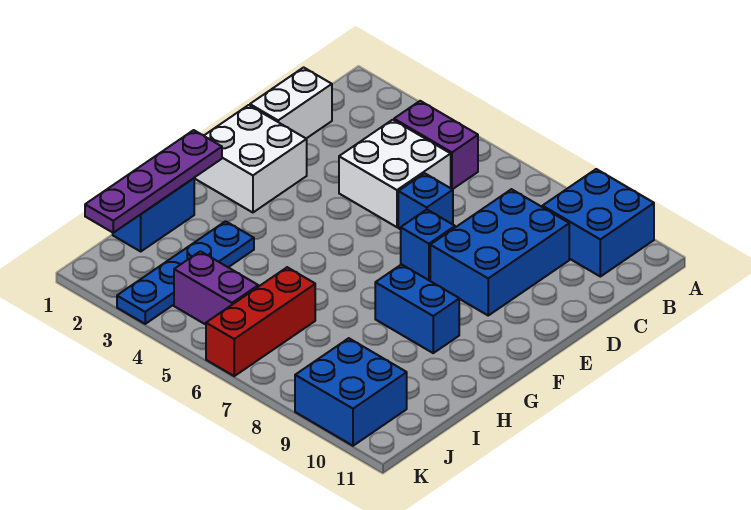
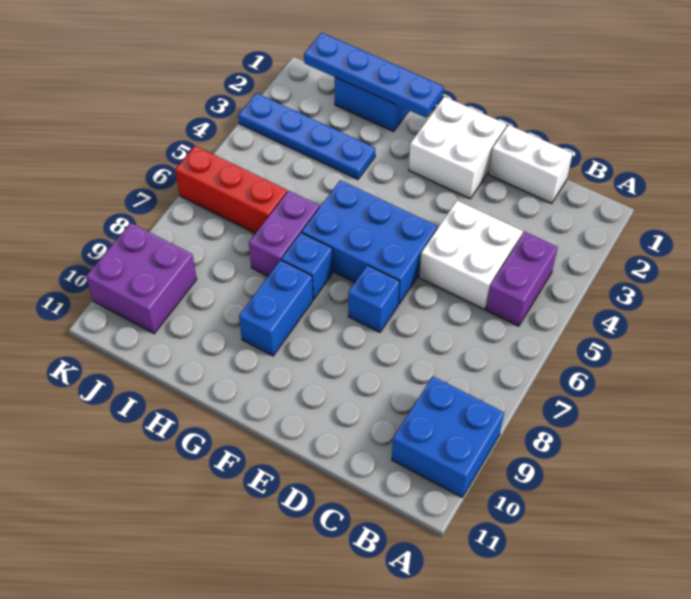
blue 2x3 brick [430,189,569,315] -> blue 2x3 brick moved to [302,180,437,304]
blue 1x1 brick [398,173,453,229] -> blue 1x1 brick moved to [281,233,333,299]
purple 1x4 plate [85,130,222,233] -> blue 1x4 plate [304,33,444,118]
purple 1x2 brick [174,251,258,325] -> purple 1x2 brick moved to [249,191,319,276]
blue 2x2 brick [295,338,407,446] -> purple 2x2 brick [86,223,197,333]

